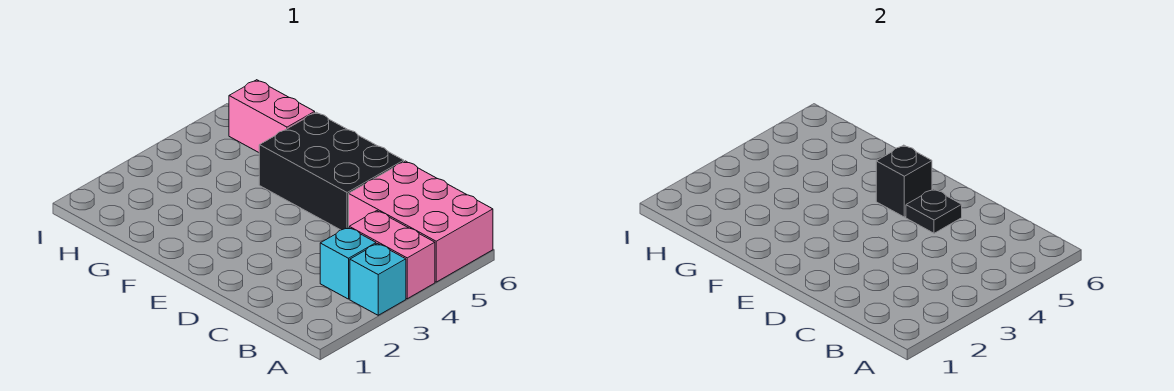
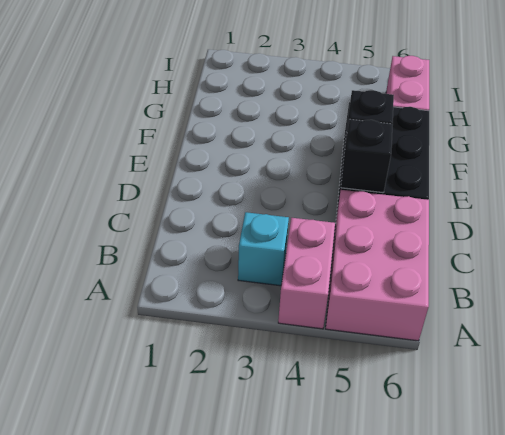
cyan 1x1 brick [350,244,406,315] -> none
black 1x1 plate [906,189,962,233] -> black 1x1 brick [341,119,393,193]

